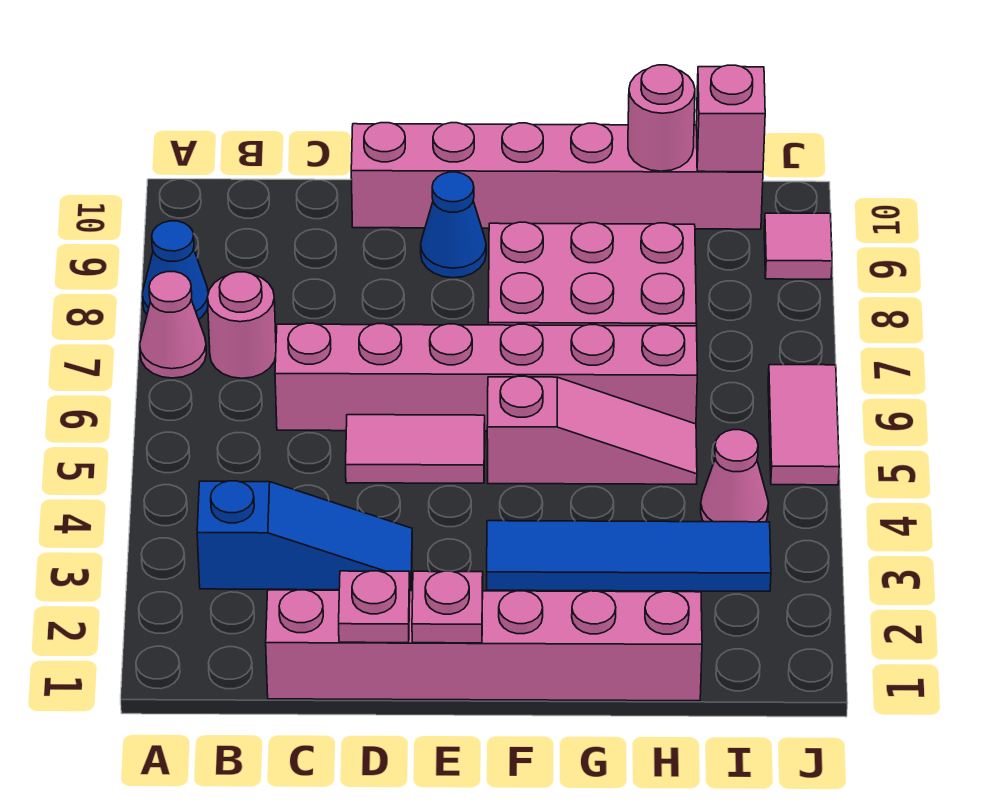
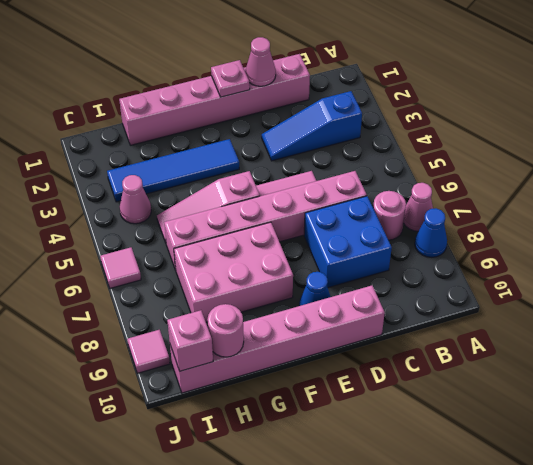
none -> blue 2x2 brick [304,196,392,288]
pink 1x1 plate [339,571,410,643] -> pink 1x1 cone [245,37,276,86]
pink 1x2 tile [768,365,839,485] -> pink 1x1 tile [100,247,141,288]

